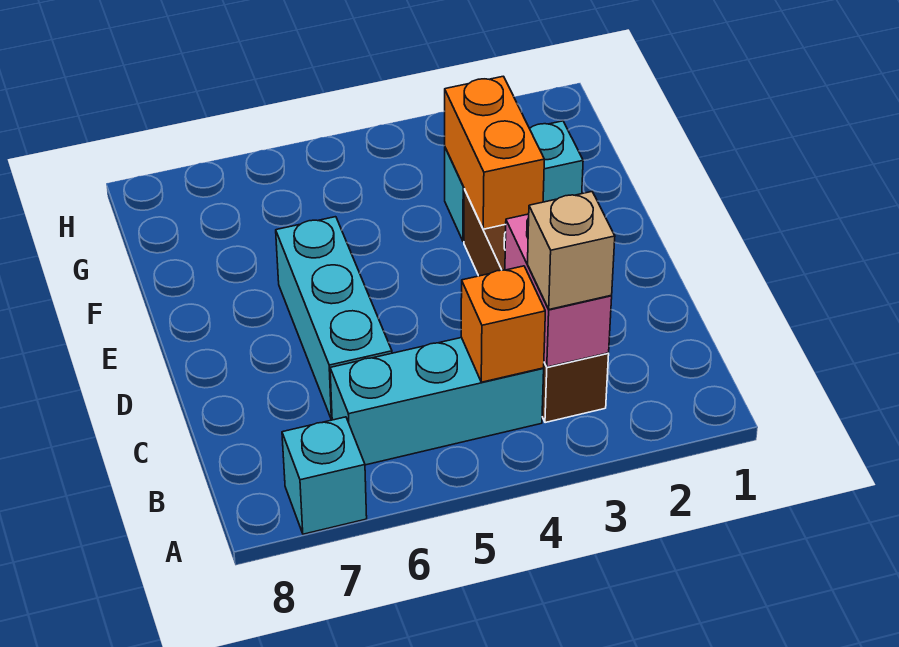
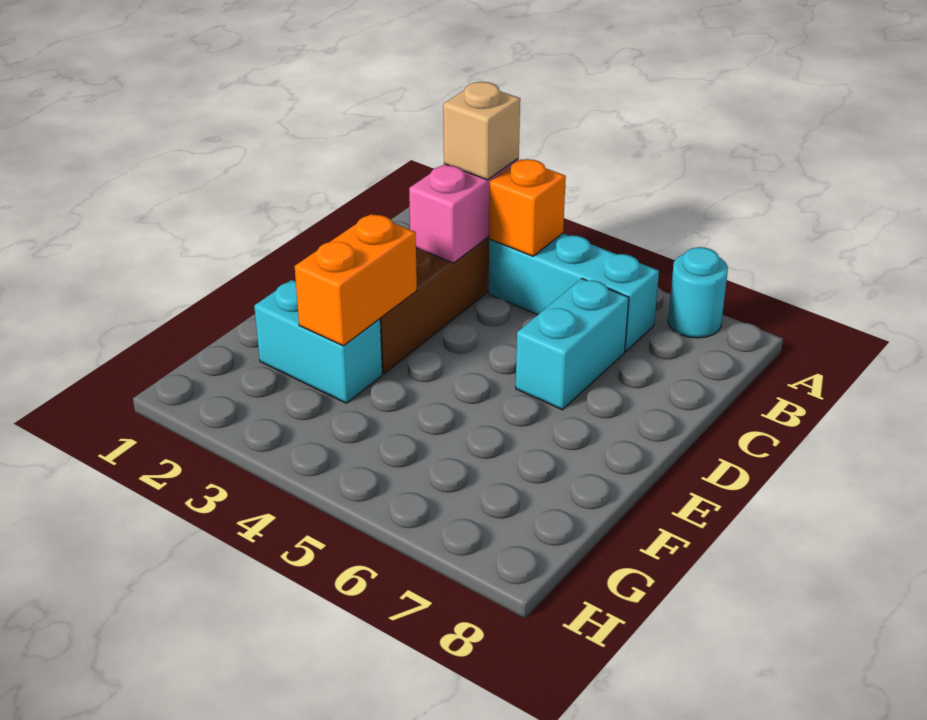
cyan 1x1 brick [282,417,367,534] -> cyan 1x1 round brick [668,247,728,338]
cyan 1x3 brick [276,217,392,420] -> cyan 1x2 brick [516,279,629,410]

